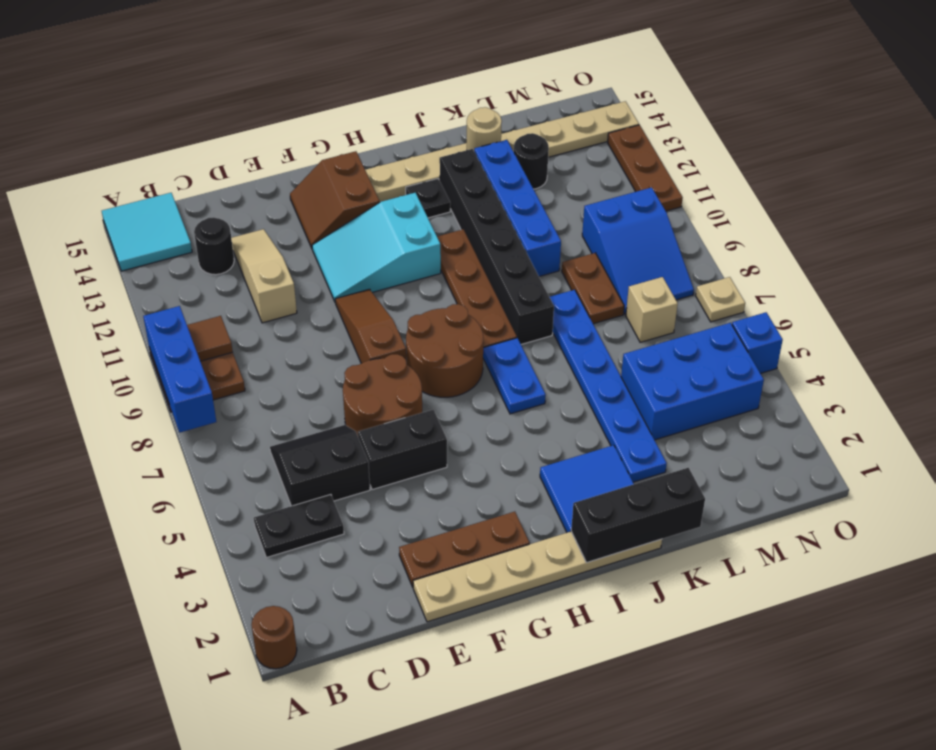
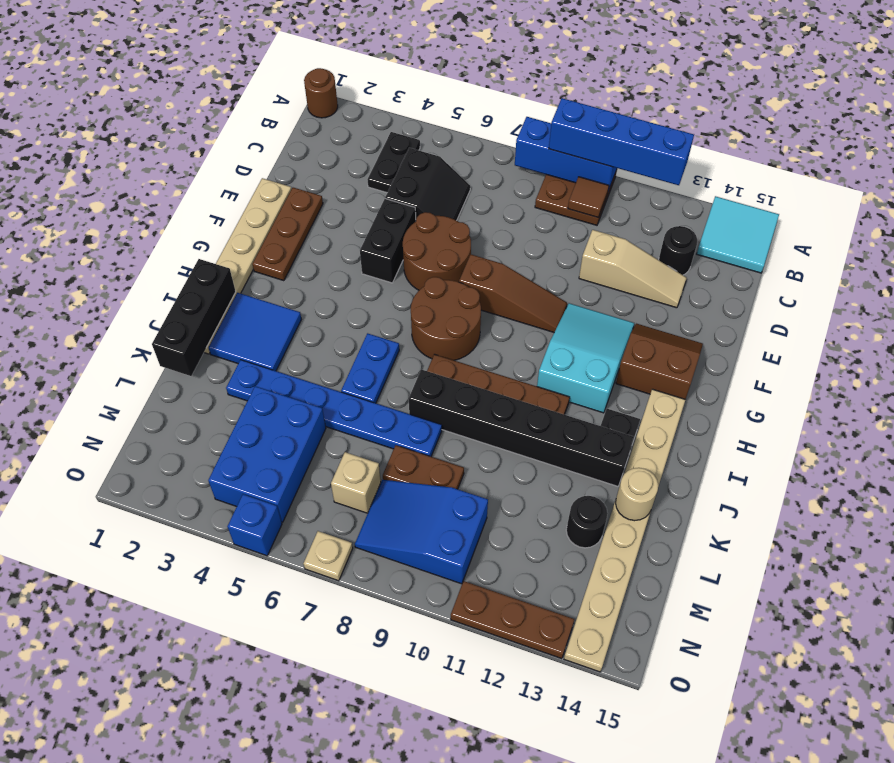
blue 1x2 plate [483,338,546,414] -> blue 1x2 plate turned to [341,333,399,403]
blue 1x4 brick [474,140,561,276] -> blue 1x4 brick moved to [549,98,694,185]

